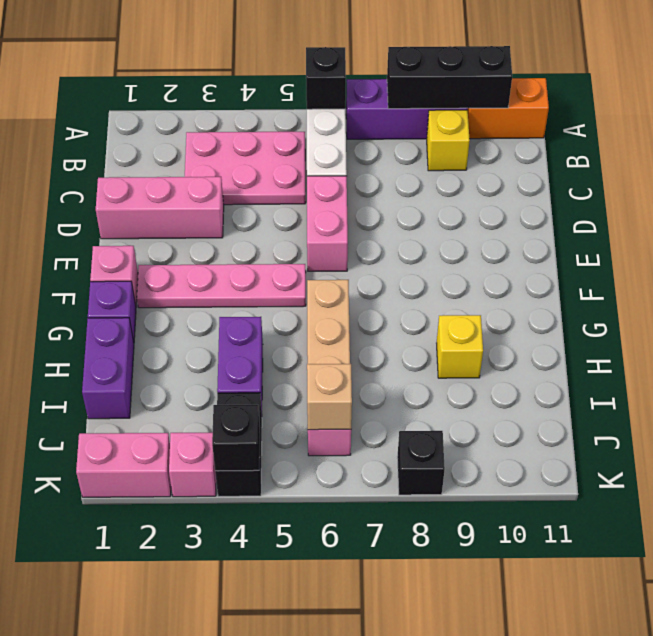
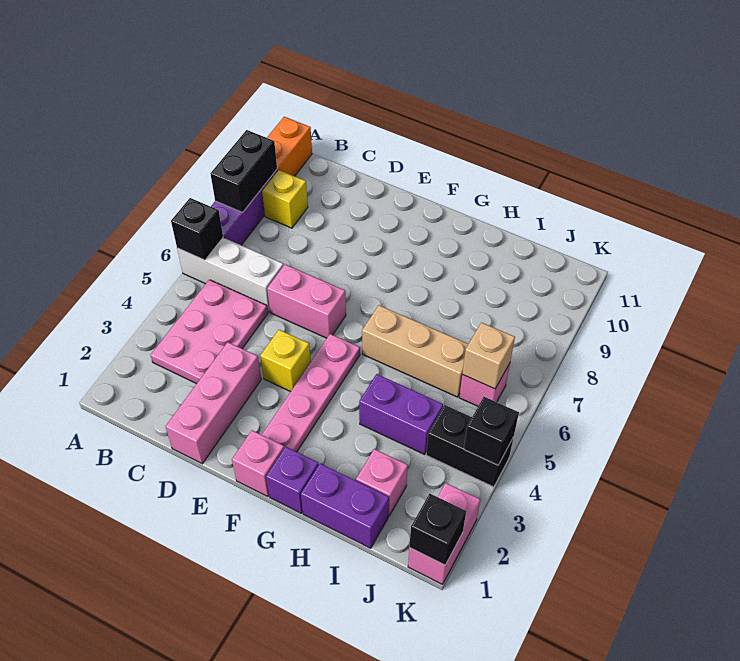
black 1x3 brick [387,46,512,109] -> black 1x2 brick [210,130,277,212]
yellow 1x1 brick [437,315,483,378] -> yellow 1x1 brick moved to [260,330,311,392]
pink 1x1 brick [169,432,216,497] -> pink 1x1 brick moved to [356,449,408,516]
black 1x1 brick [397,431,445,495] -> black 1x1 brick moved to [410,494,466,565]

